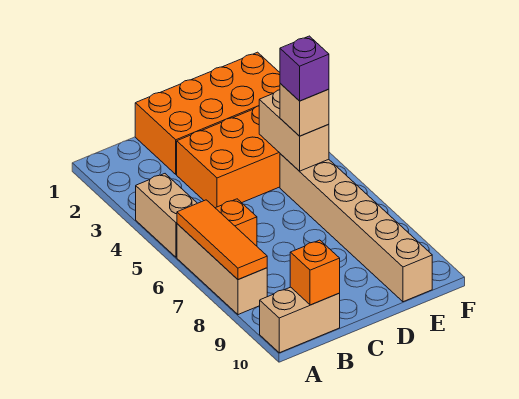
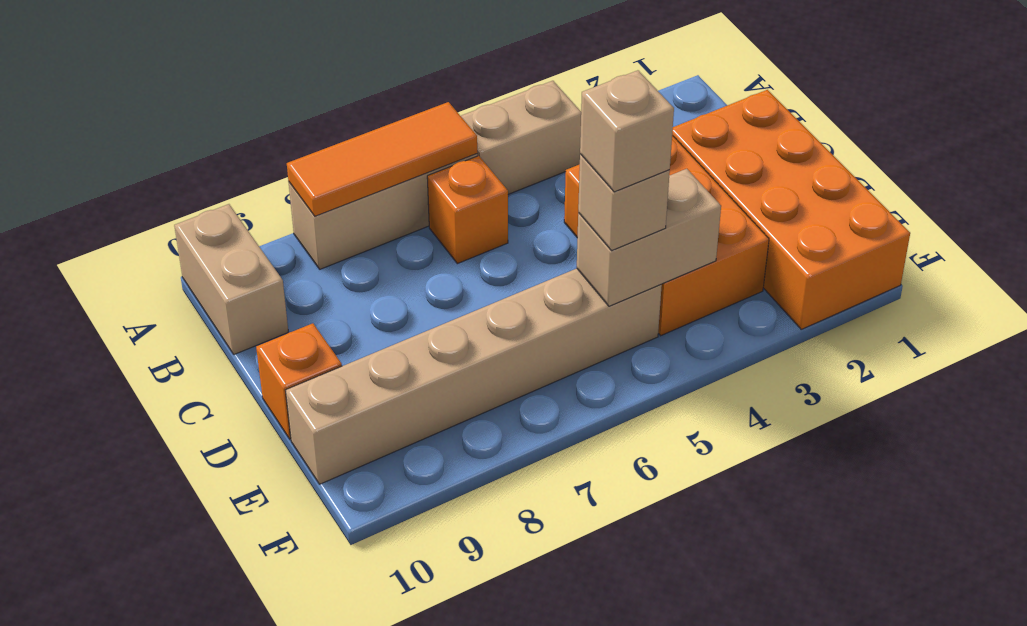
orange 1x1 brick [290,240,340,305] -> orange 1x1 brick moved to [256,323,342,439]
purple 1x1 brick [280,36,329,101] -> tan 1x1 brick [580,70,674,192]

